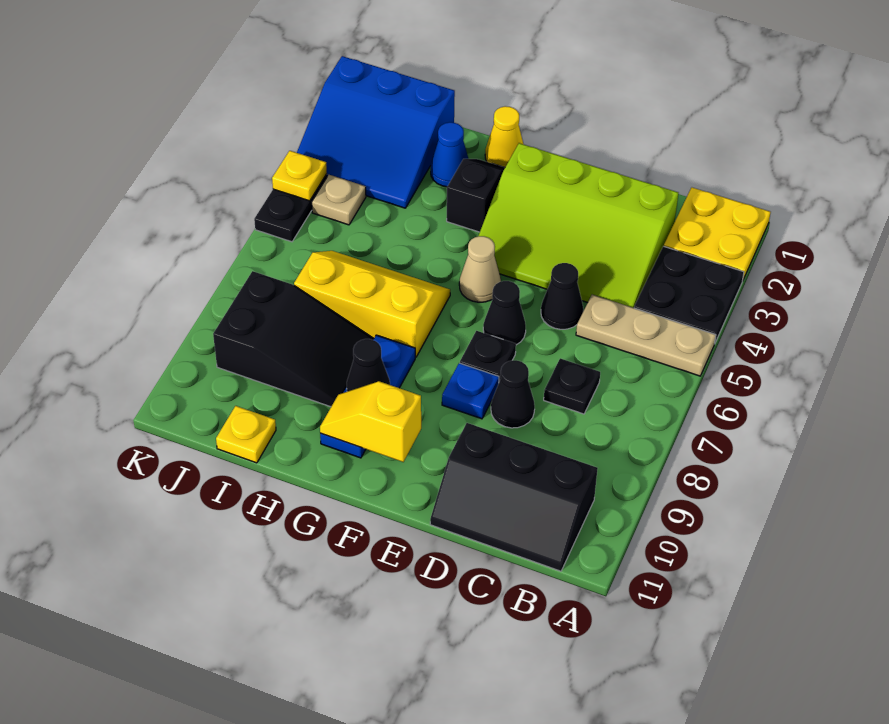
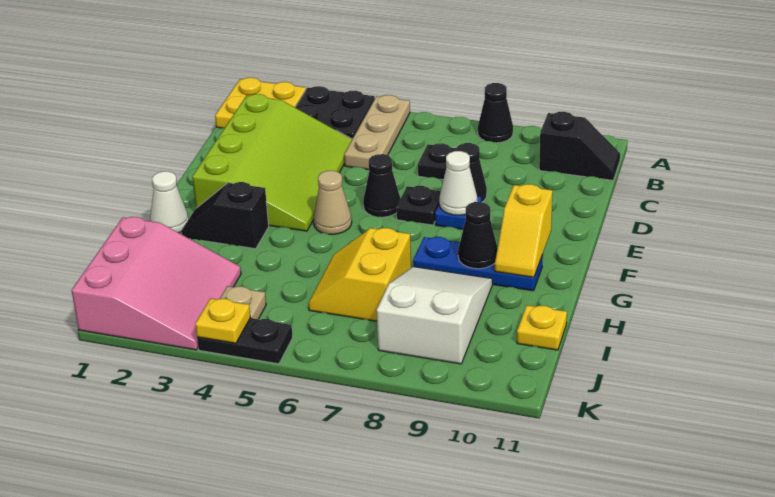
black 2x3 slope [430,423,598,571] -> black 1x2 slope [539,112,620,180]
black 1x1 cone [541,263,583,329] -> black 1x1 cone moved to [478,83,513,143]
none -> white 1x1 cone [439,151,477,215]
yellow 1x1 cone [485,106,523,167] -> white 1x1 cone [150,171,188,233]
yellow 2x3 slope [294,251,450,357] -> yellow 2x2 slope [308,228,411,321]
blue 1x1 cone [431,122,468,187] -> none
black 2x3 slope [213,271,373,407] -> white 2x3 slope [377,267,492,364]
blue 3x3 slope [297,56,455,208] -> pink 3x3 slope [72,217,241,350]

